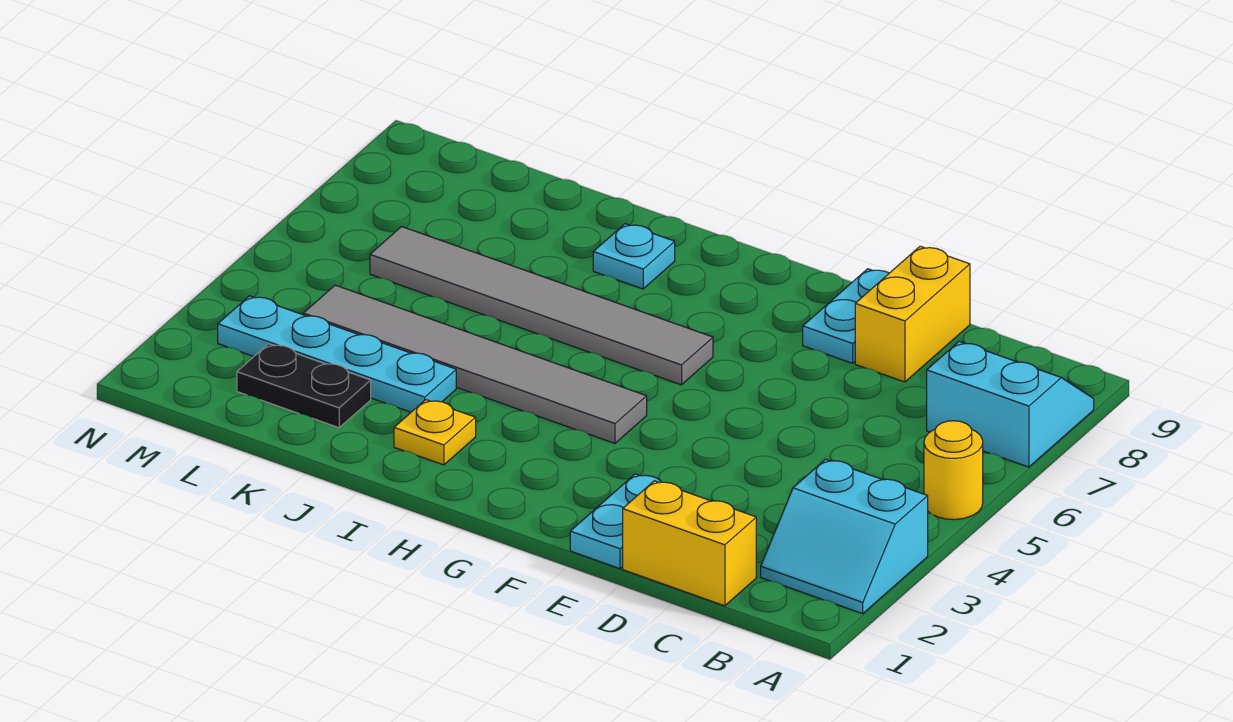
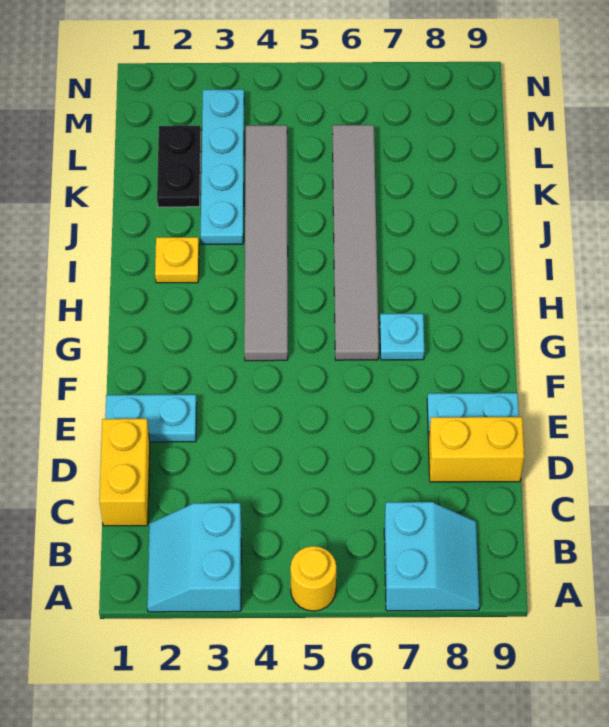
cyan 1x1 plate [593,224,675,289] -> cyan 1x1 plate moved to [380,314,424,360]

